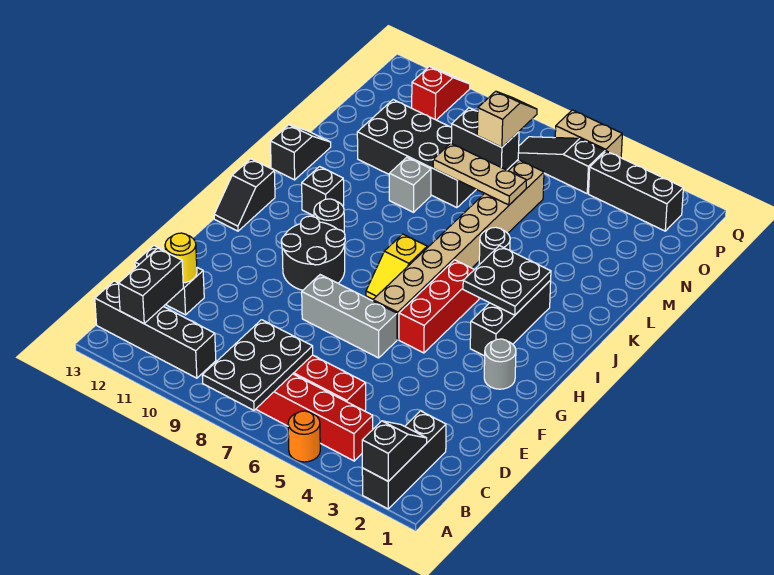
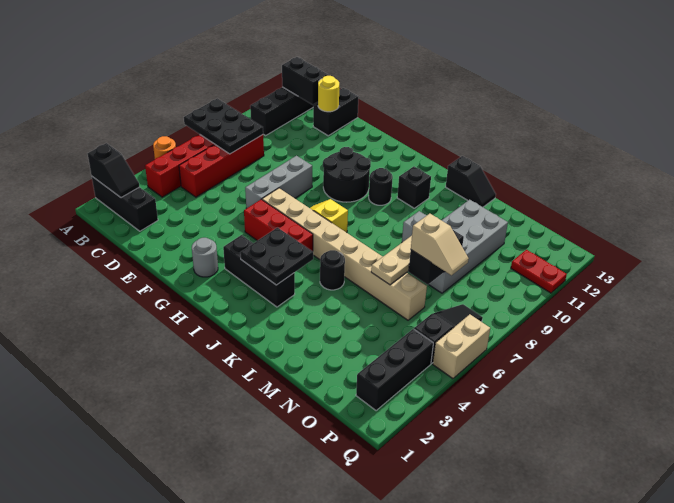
black 1x2 slope [214,159,275,231] -> none
black 2x4 brick [357,100,476,208] -> grey 2x4 brick [428,200,508,293]
red 1x2 slope [412,67,470,120] -> red 1x2 plate [511,250,567,293]

